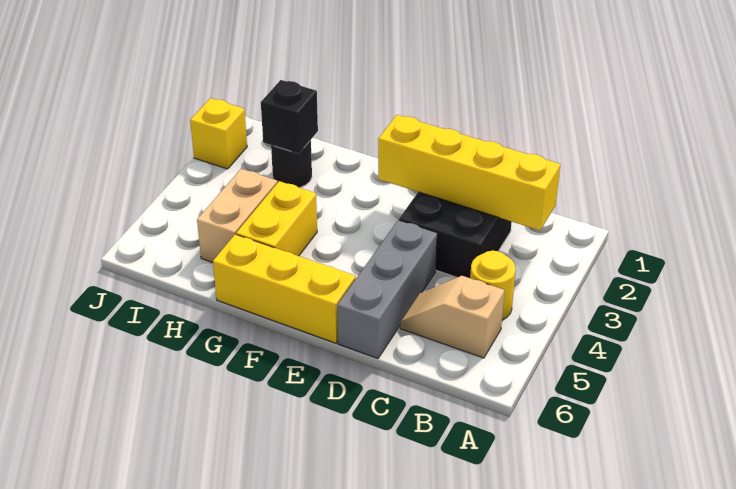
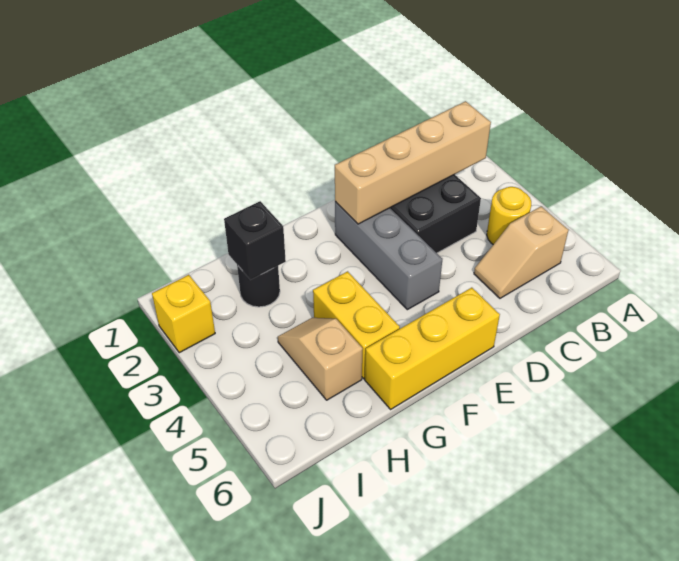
yellow 1x4 brick [378,115,560,230] -> tan 1x4 brick [335,101,491,224]
grey 1x3 brick [337,220,437,358] -> grey 1x3 brick moved to [335,201,442,310]
tan 1x2 brick [197,169,277,263] -> tan 1x2 slope [278,318,363,400]

